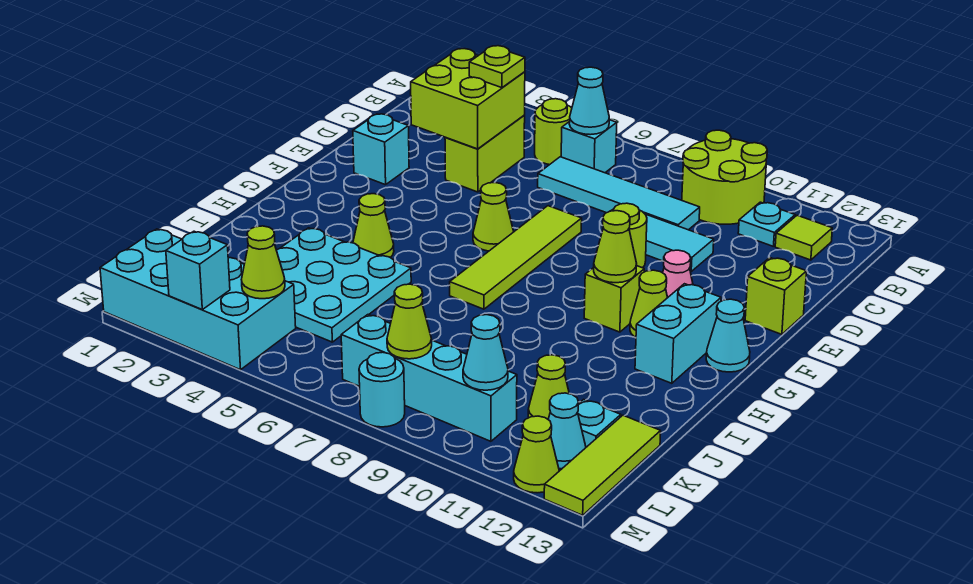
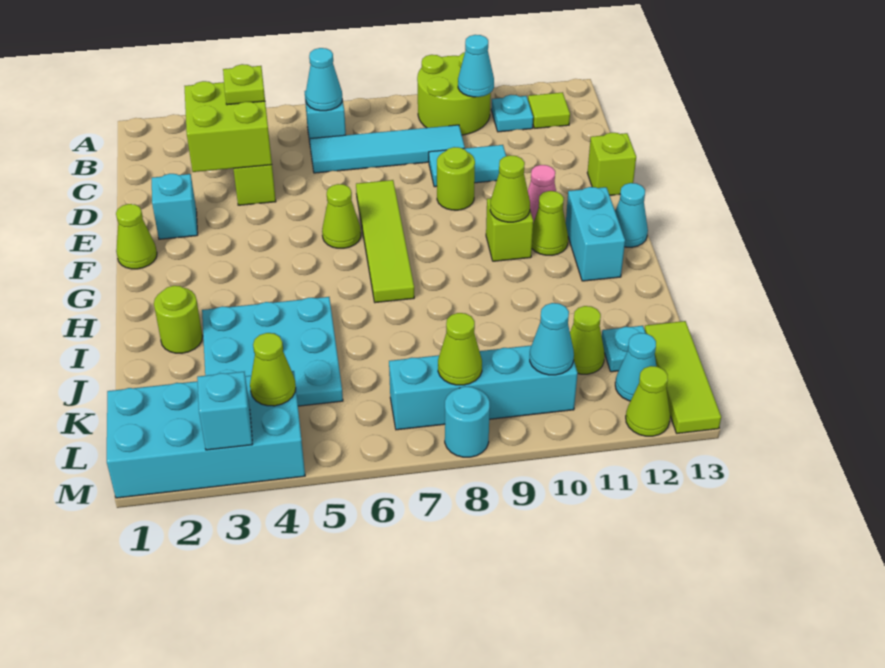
lime 1x1 round brick [535,99,572,165] -> lime 1x1 round brick moved to [154,286,203,353]
none -> cyan 1x1 cone [458,35,494,97]
lime 1x1 cone [353,194,394,257] -> lime 1x1 cone moved to [116,204,157,269]

